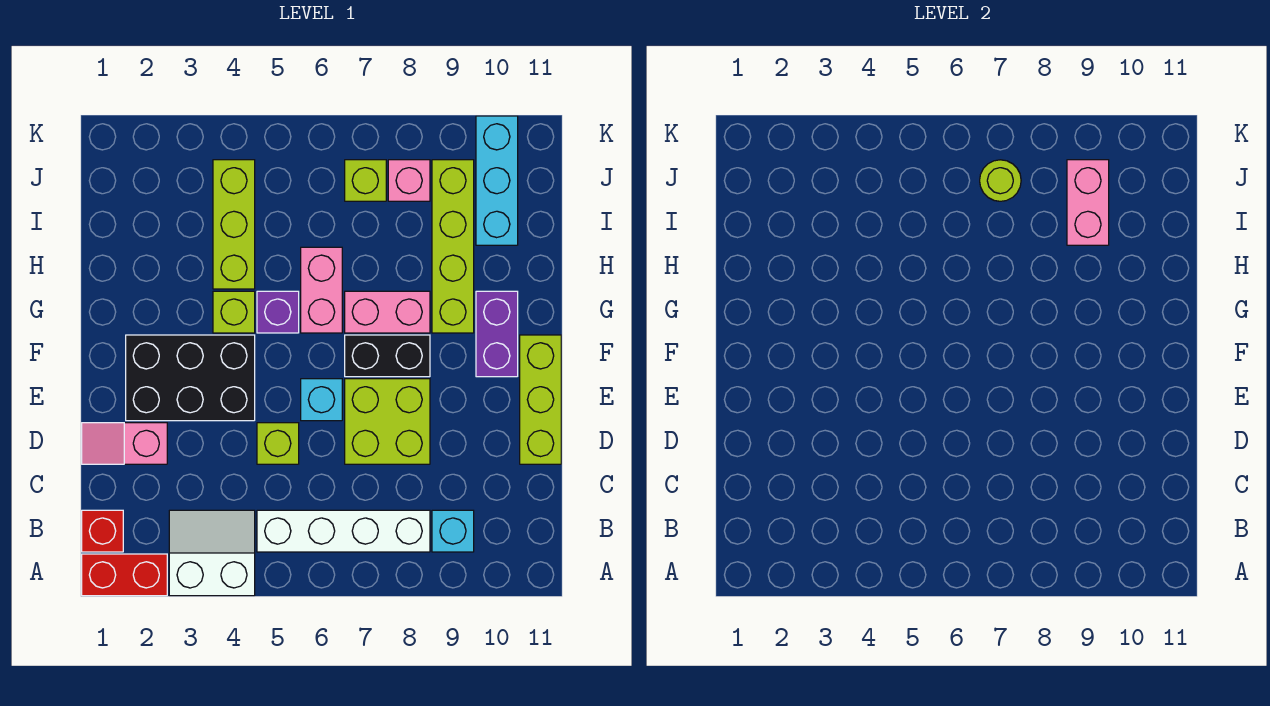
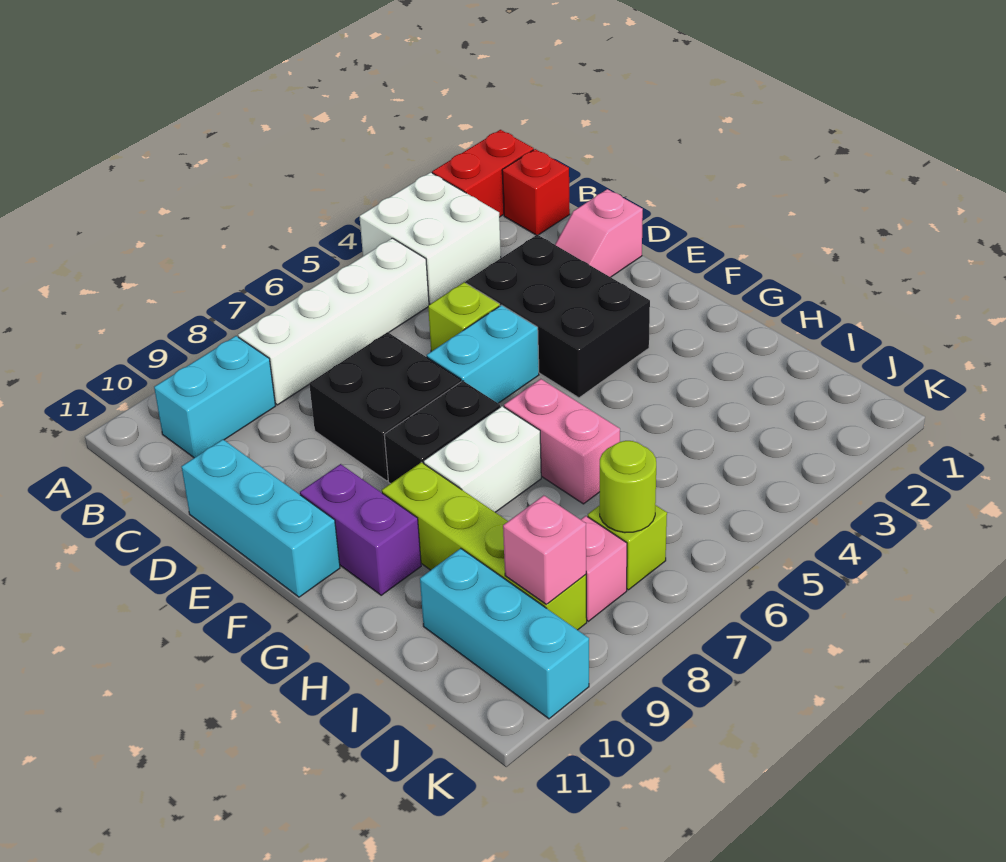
white 2x2 slope [169,510,255,596] -> white 2x2 brick [359,172,501,304]
cyan 1x1 brick [432,510,474,552] -> cyan 1x2 brick [154,336,275,458]
pink 1x2 slope [82,423,167,464] -> pink 1x2 slope turned to [555,189,643,277]
lime 2x2 brick [345,379,430,464] -> black 2x2 brick [309,332,461,481]
lime 1x3 brick [520,335,561,464] -> cyan 1x3 brick [182,440,340,597]
black 2x3 brick [126,335,255,421] -> black 2x3 brick turned to [466,235,650,398]
cyan 1x1 brick [301,379,342,421] -> cyan 1x2 brick [427,305,539,403]
lime 1x1 brick [213,291,255,333] -> none
purple 1x1 brick [257,291,299,333] -> none
pink 1x2 brick [345,291,430,333] -> white 1x2 brick [423,406,541,512]
lime 1x3 brick [213,160,255,289] -> none
pink 1x2 brick [1067,160,1109,245] -> pink 1x1 brick [503,495,586,604]

